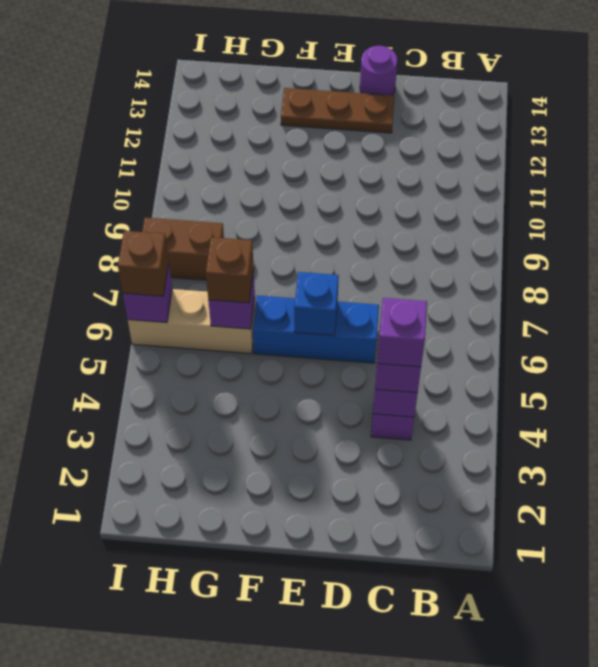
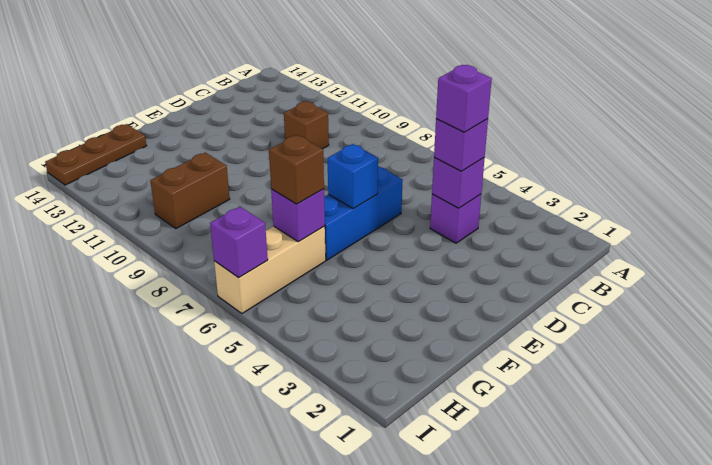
brown 1x3 plate [281,88,395,133] -> brown 1x3 plate moved to [45,124,146,185]
purple 1x1 round brick [360,46,397,95] -> none
brown 1x2 brick [142,218,224,280] -> brown 1x2 brick moved to [150,153,230,229]
brown 1x1 brick [118,231,169,296] -> brown 1x1 brick moved to [284,102,329,149]

